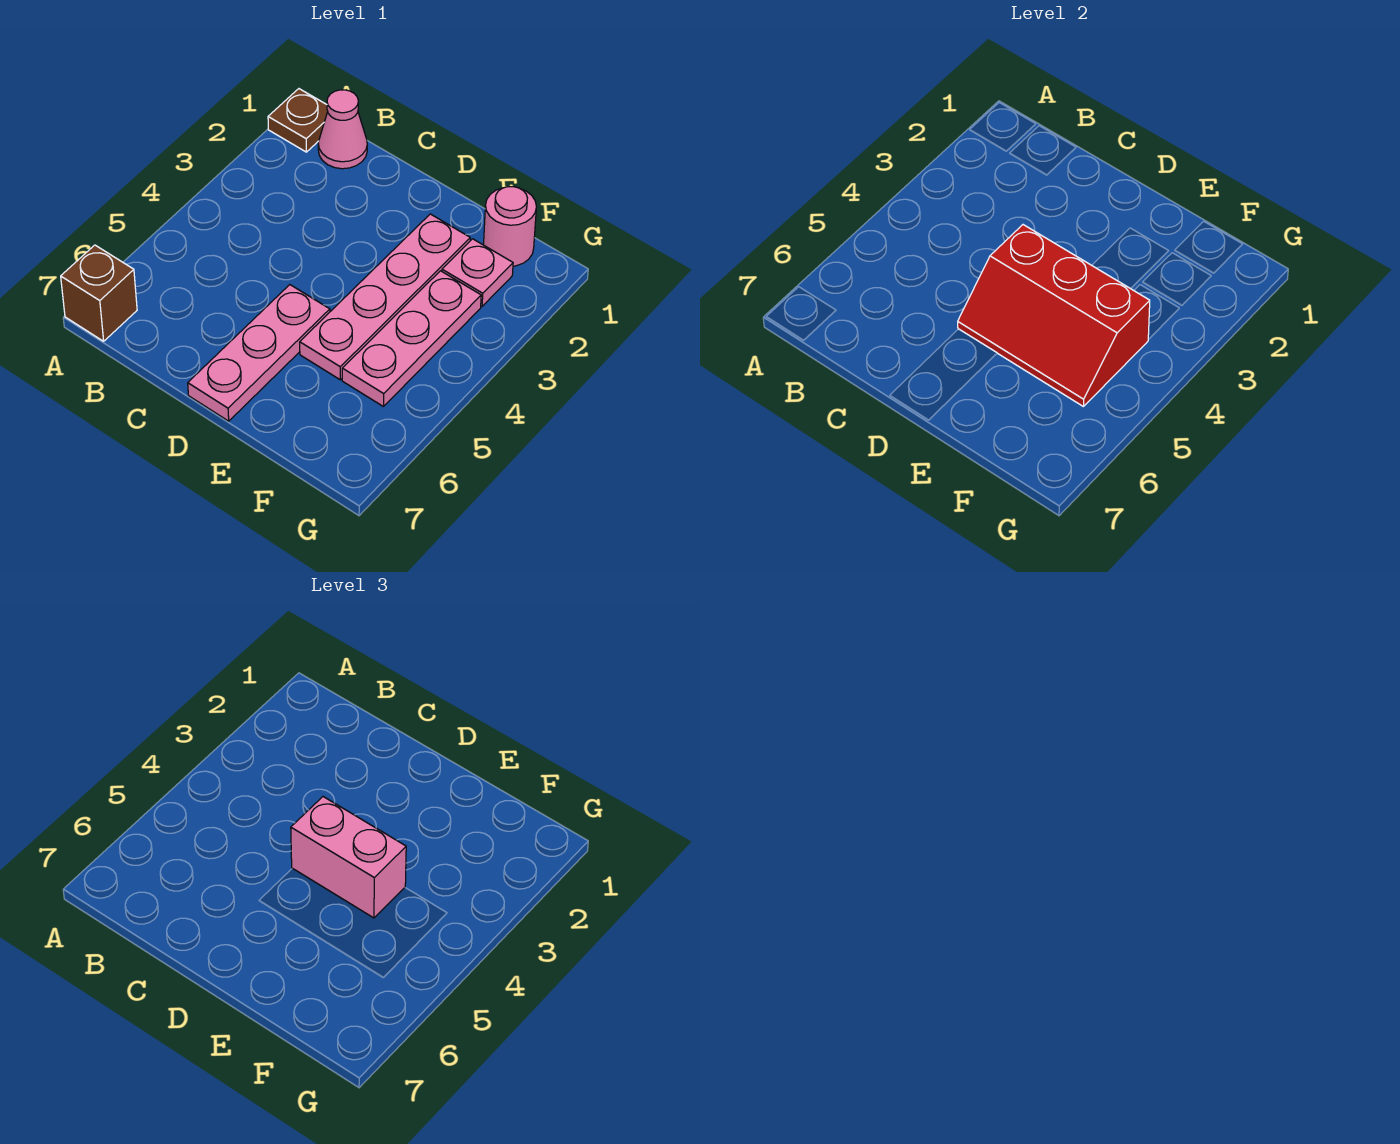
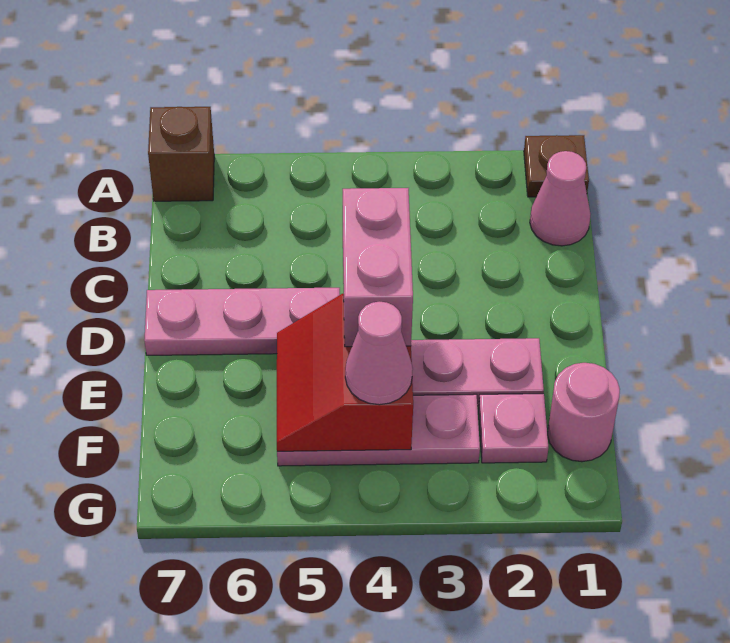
red 2x3 slope [958,225,1150,407] -> red 2x2 slope [277,294,413,451]
none -> pink 1x1 cone [345,302,413,405]

